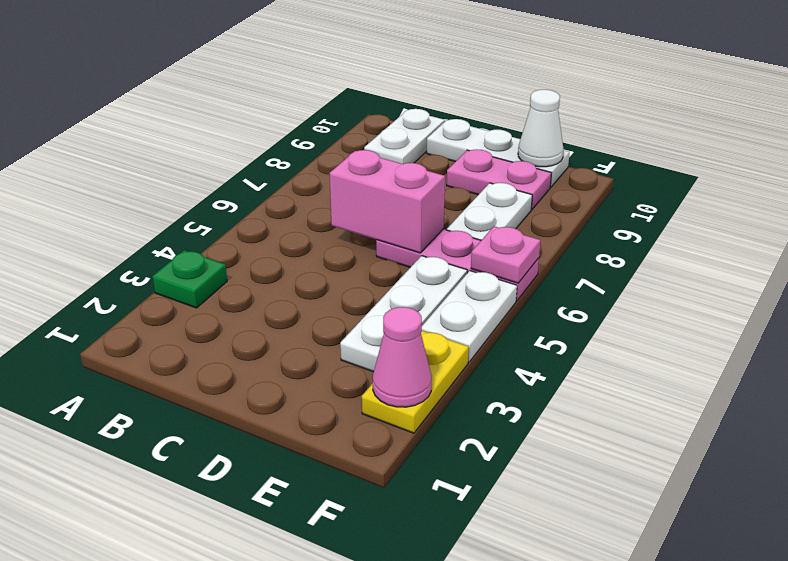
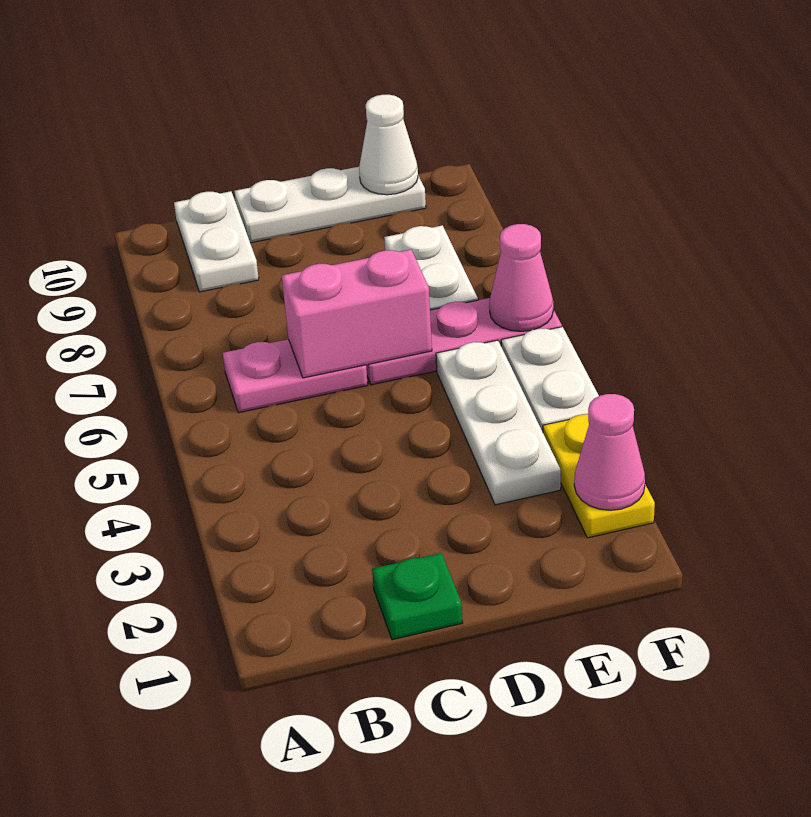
green 1x1 plate [153,250,227,308] -> green 1x1 plate moved to [372,553,463,640]
pink 1x2 plate [447,149,551,210] -> pink 1x2 plate moved to [223,339,368,413]
pink 1x1 plate [471,226,541,283] -> pink 1x1 cone [489,224,553,331]

